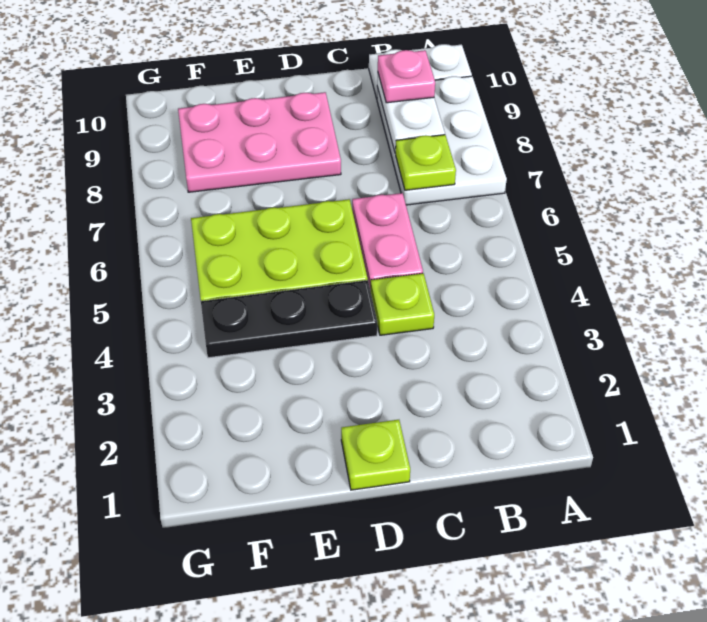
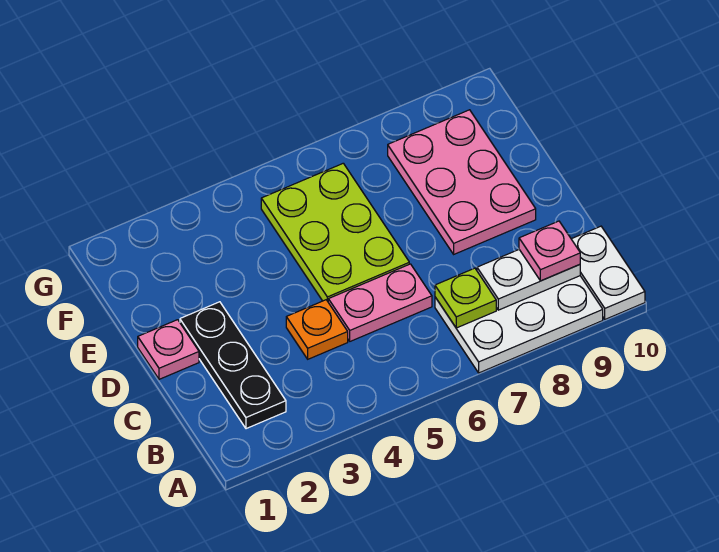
lime 1x1 plate [371,273,434,335] -> orange 1x1 plate [286,300,348,359]
lime 1x1 plate [341,420,410,490] -> pink 1x1 plate [138,320,199,379]
black 1x3 plate [201,280,377,358] -> black 1x3 plate moved to [180,302,286,429]

